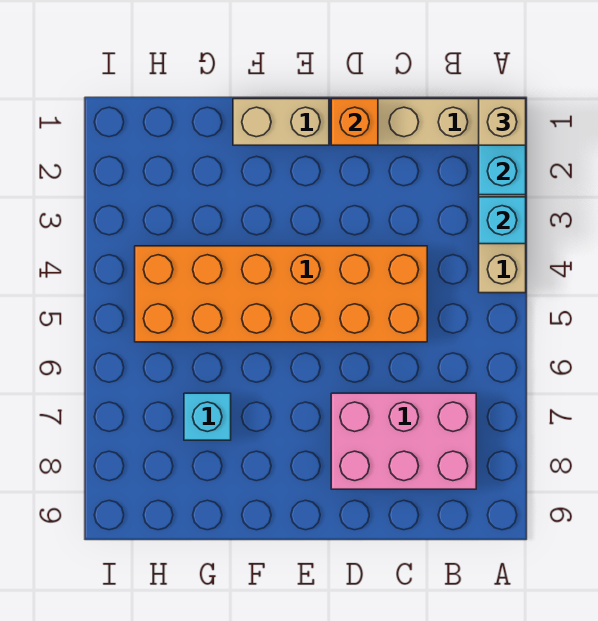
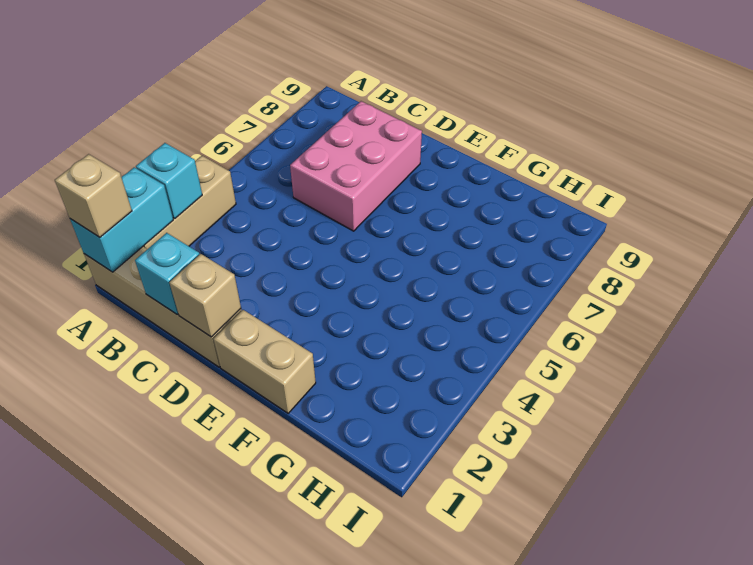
pink 2x3 brick [331,393,476,489] -> pink 2x3 brick turned to [290,101,422,231]
orange 2x6 brick [135,246,427,342] -> none
orange 1x1 brick [331,99,378,145] -> tan 1x1 brick [169,254,241,337]
cyan 1x1 brick [184,393,231,440] -> cyan 1x1 brick moved to [135,233,200,314]

